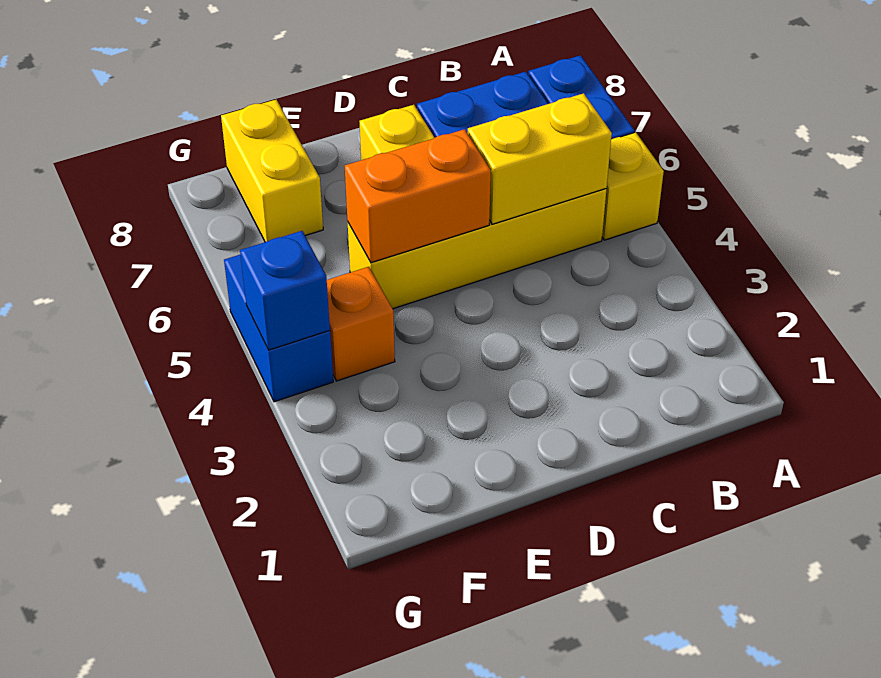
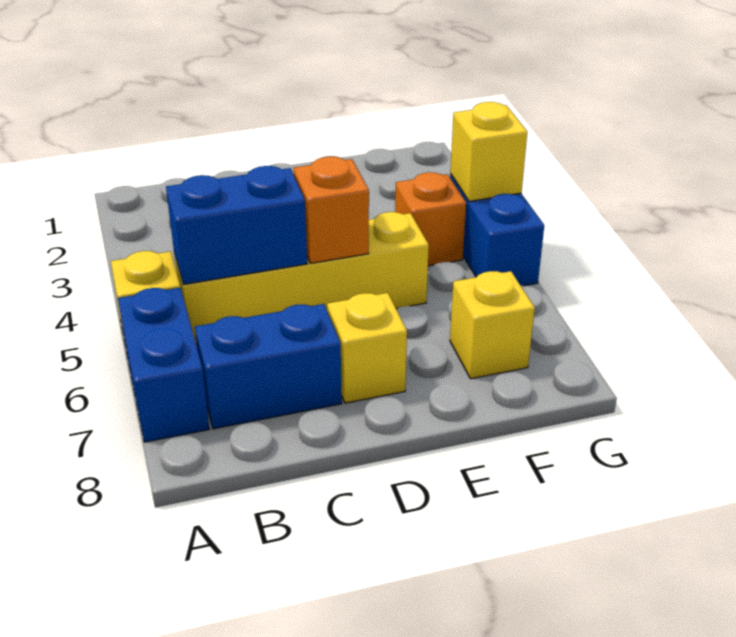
yellow 1x2 brick [468,93,612,224] -> blue 1x2 brick [166,166,307,285]
orange 1x2 brick [345,129,491,263] -> orange 1x1 brick [294,157,369,263]
yellow 1x2 brick [221,100,323,242] -> yellow 1x1 brick [450,271,535,379]
blue 1x1 brick [240,231,330,350] -> yellow 1x1 brick [450,102,527,201]

